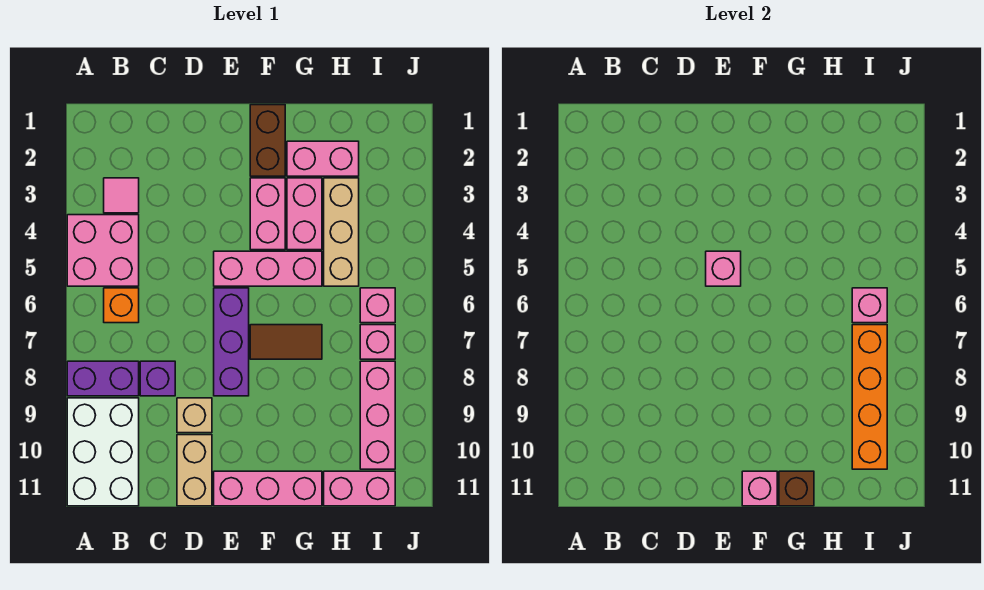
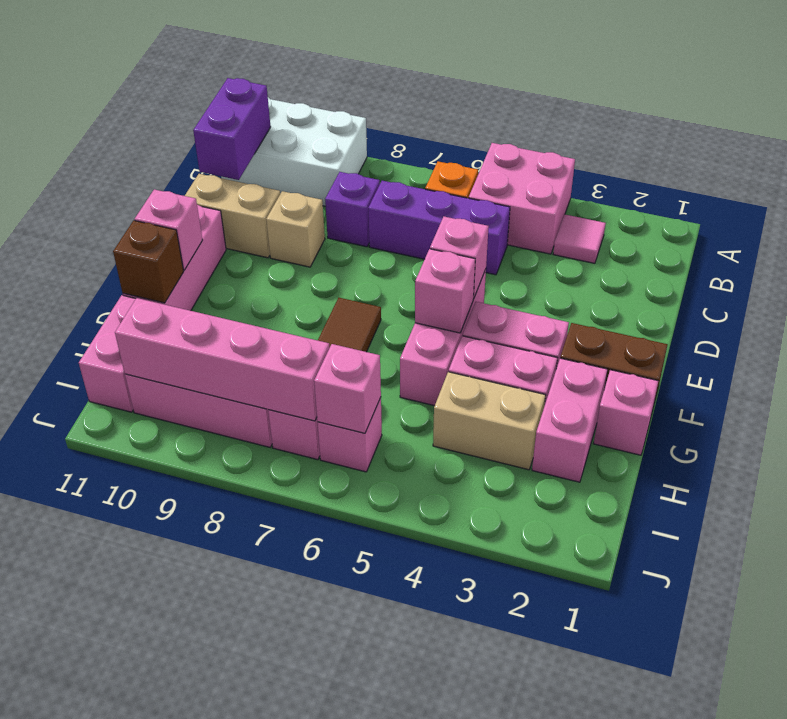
purple 1x2 brick [67,361,139,396] -> purple 1x2 brick moved to [193,78,271,180]
purple 1x3 brick [214,288,249,396] -> purple 1x3 brick moved to [368,181,510,275]
none -> pink 1x1 brick [415,249,475,333]
none -> pink 1x1 brick [594,370,658,455]
tan 1x3 brick [324,178,359,286] -> tan 1x2 brick [433,372,545,470]
orange 1x4 brick [852,325,887,469] -> pink 1x4 brick [115,298,329,421]

